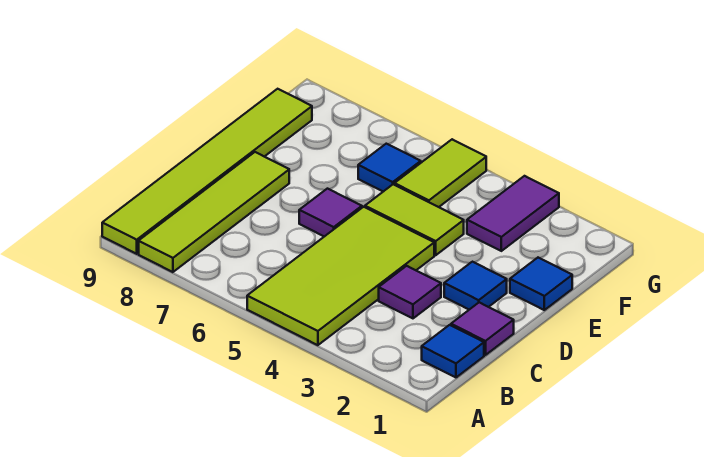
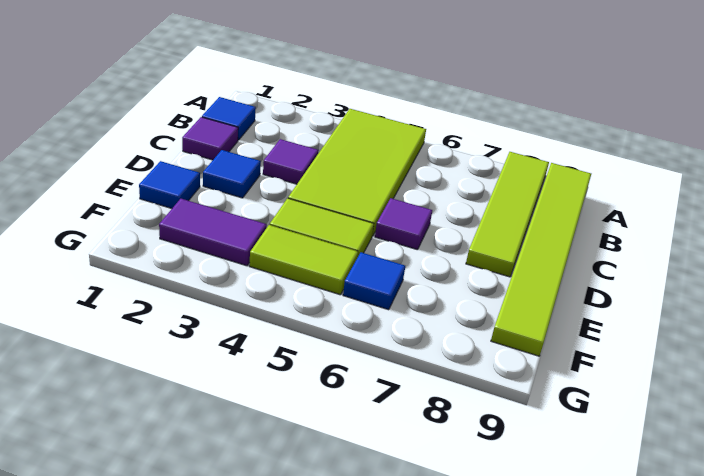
purple 1x2 tile [467,176,559,251] -> purple 1x2 tile turned to [159,199,267,266]
lime 1x2 tile [394,139,486,207] -> lime 1x2 tile turned to [249,225,358,295]

